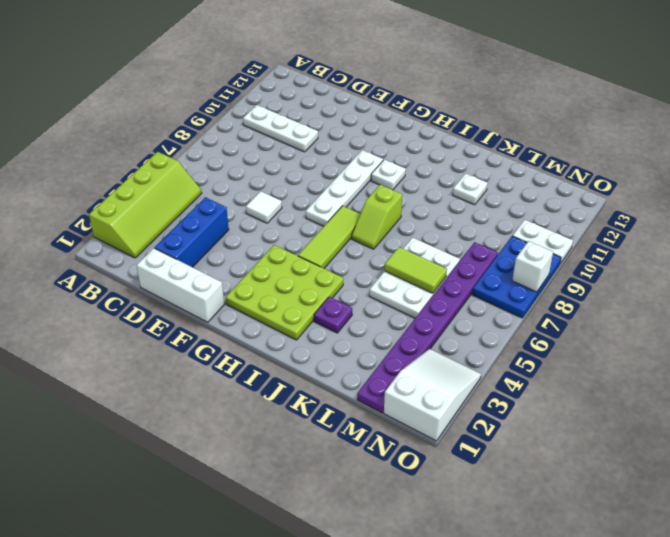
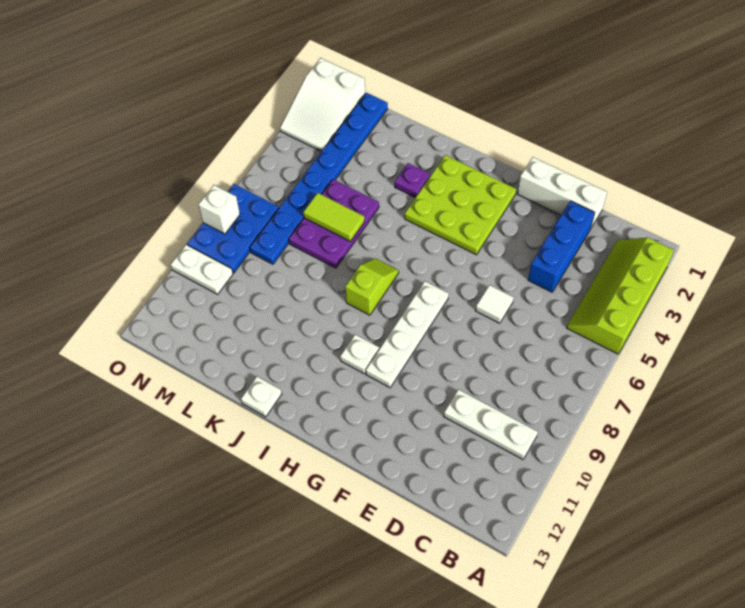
lime 1x3 tile [298,206,360,268] -> none
white 2x3 plate [369,238,460,318] -> purple 2x3 plate [289,179,379,268]
white 1x1 plate [453,173,488,205] -> white 1x1 plate moved to [241,377,282,417]
purple 1x8 plate [357,242,498,413] -> blue 1x8 plate [250,93,388,264]

